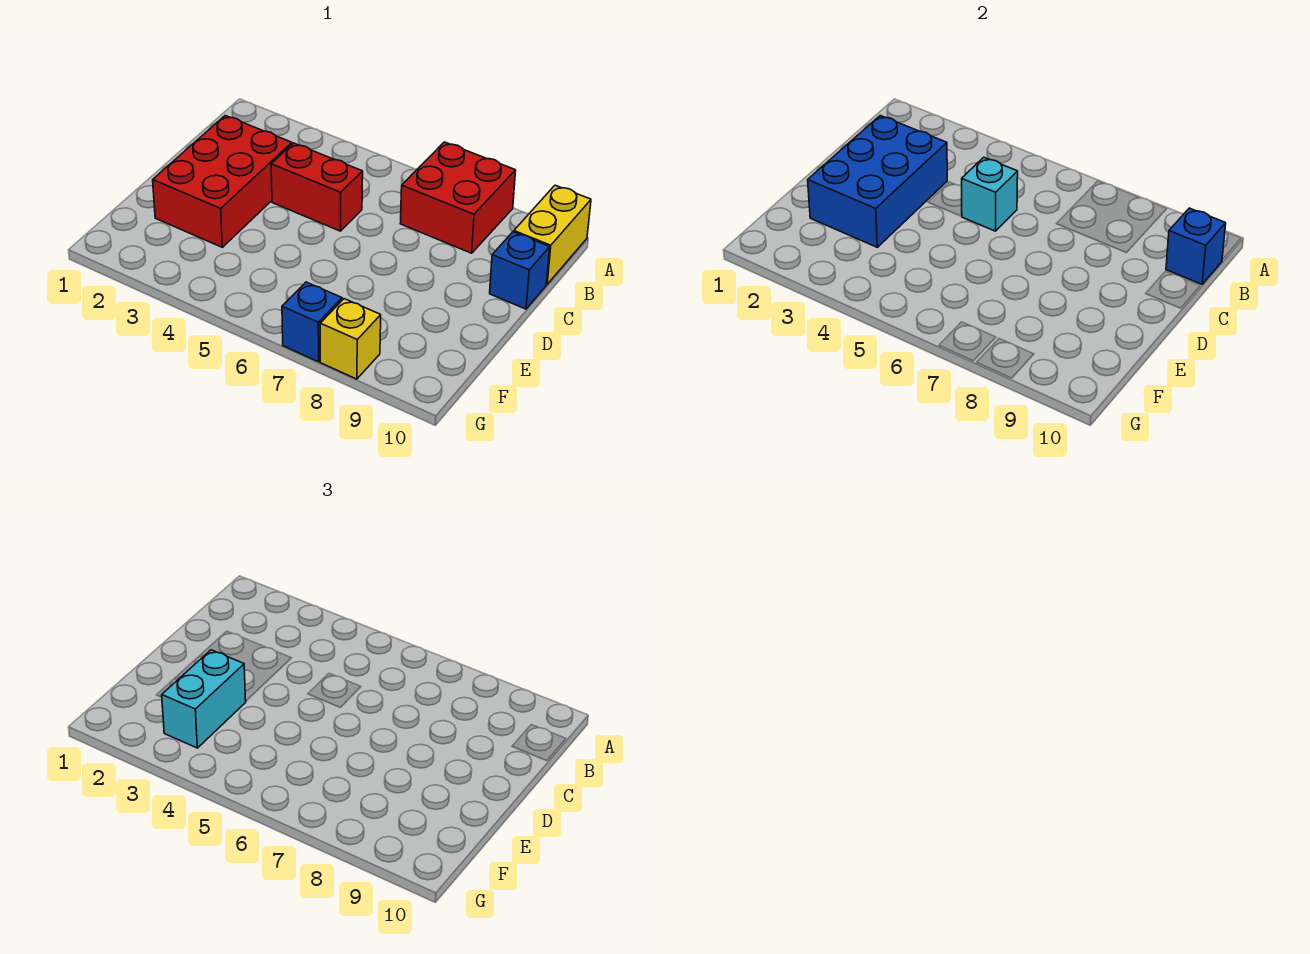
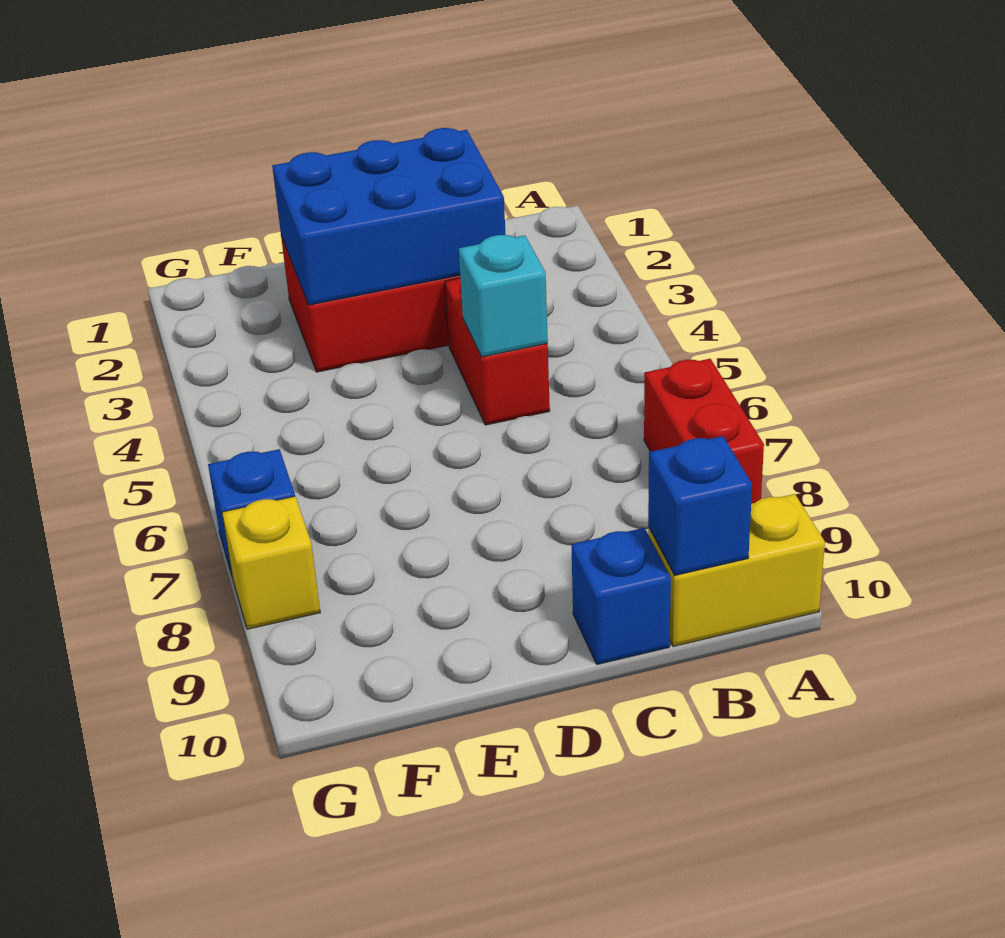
red 2x2 brick [400,142,516,253] -> red 1x2 brick [644,359,764,504]
cyan 1x2 brick [162,650,246,748] -> none

